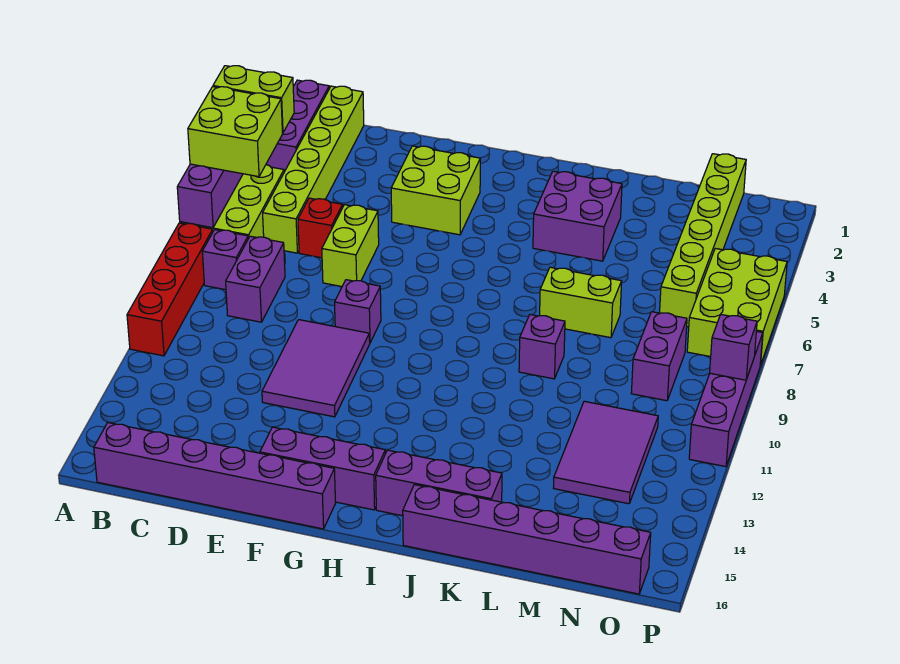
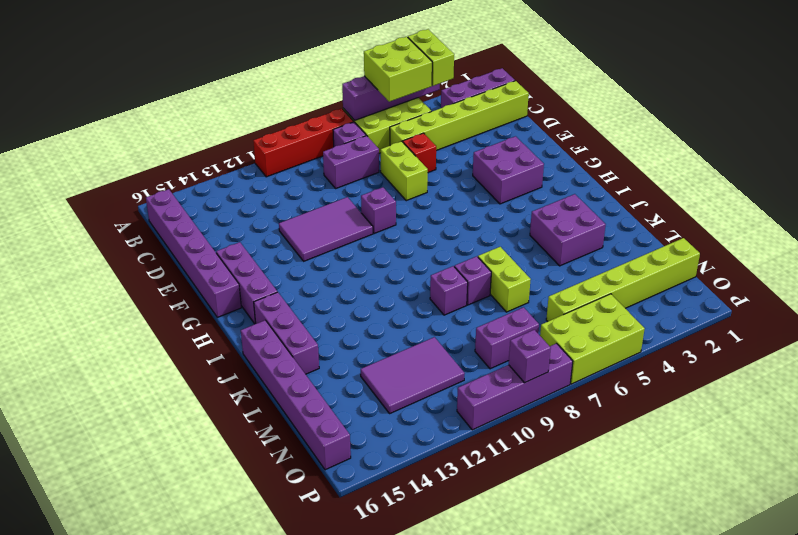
lime 1x2 brick [322,205,379,287] -> lime 1x2 brick turned to [381,141,428,201]
lime 2x2 brick [391,146,480,235] -> purple 2x2 brick [473,136,544,204]
none -> purple 1x1 brick [454,256,491,305]

